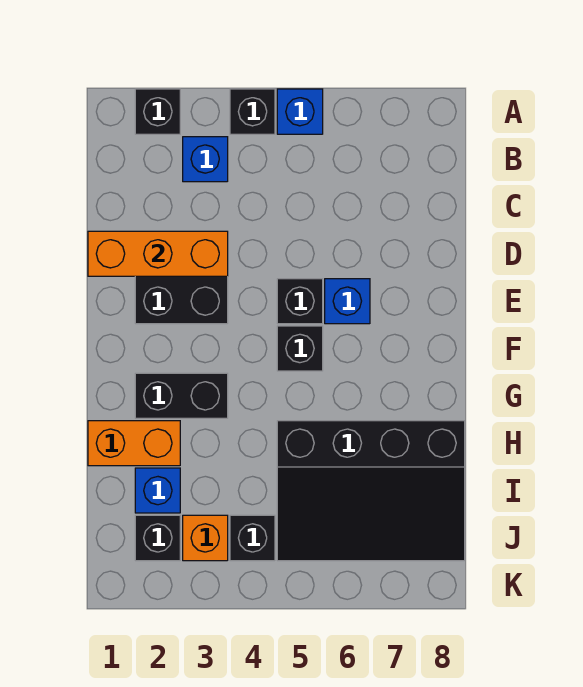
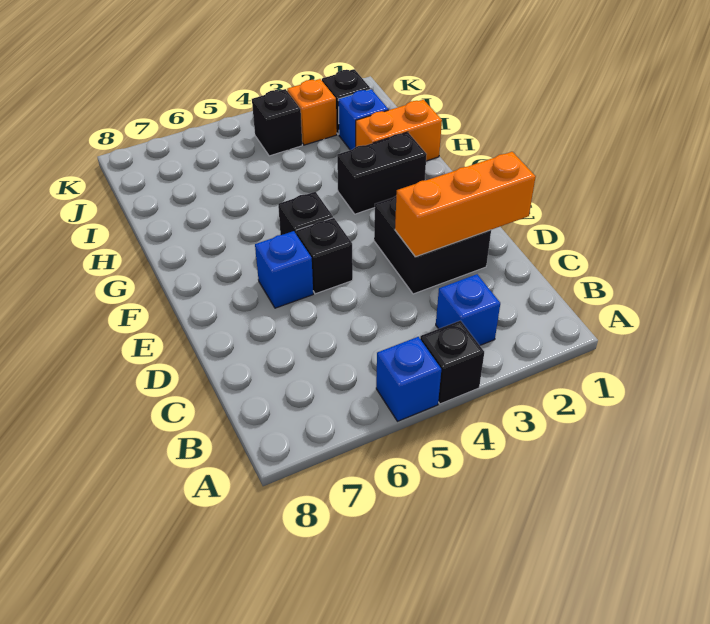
black 1x1 brick [135,89,180,134] -> none
black 3x4 slope [277,421,465,561] -> none

